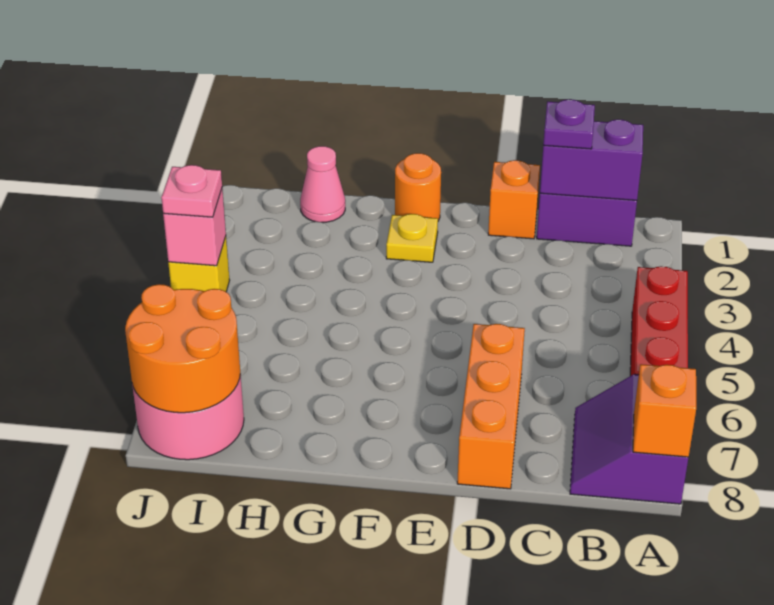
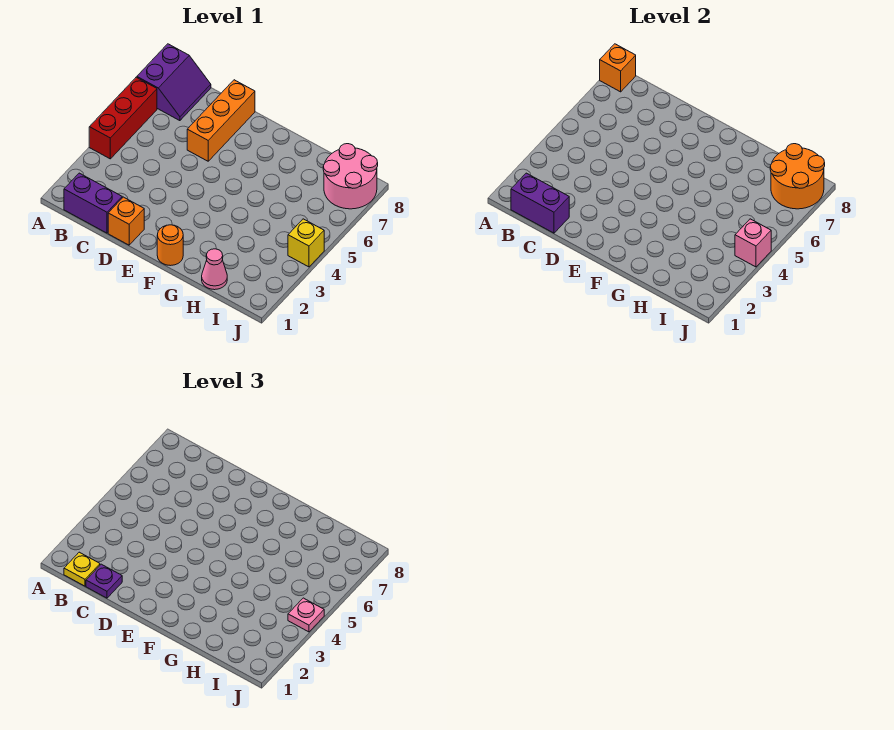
yellow 1x1 plate [386,214,438,262] -> yellow 1x1 plate moved to [64,552,100,586]

